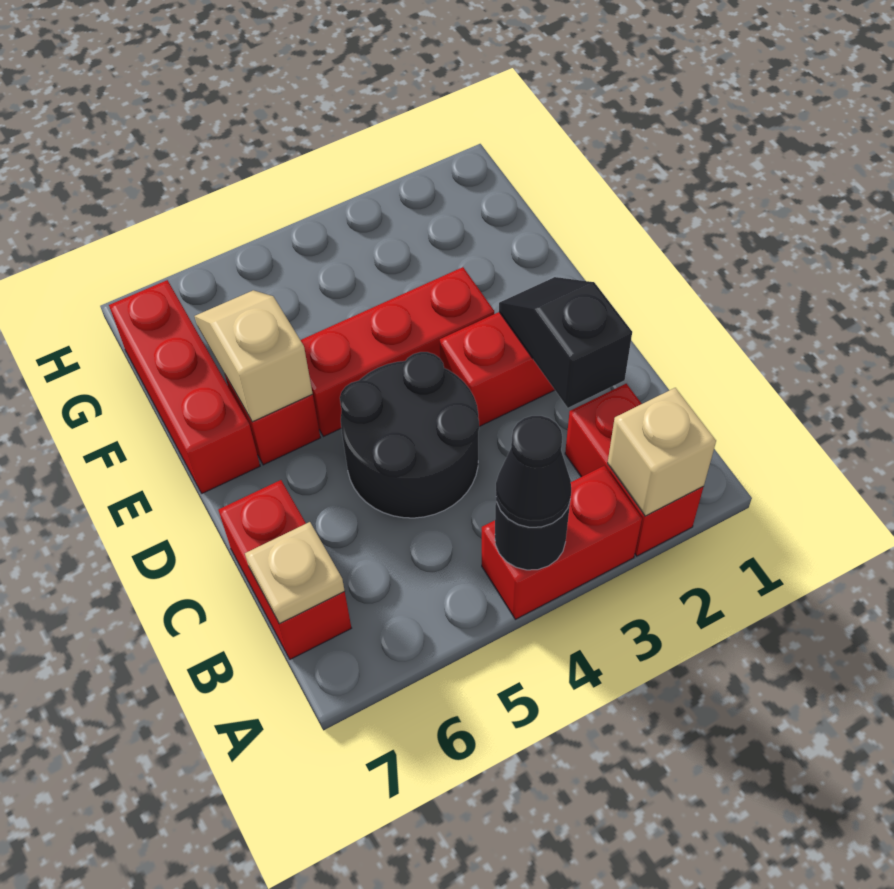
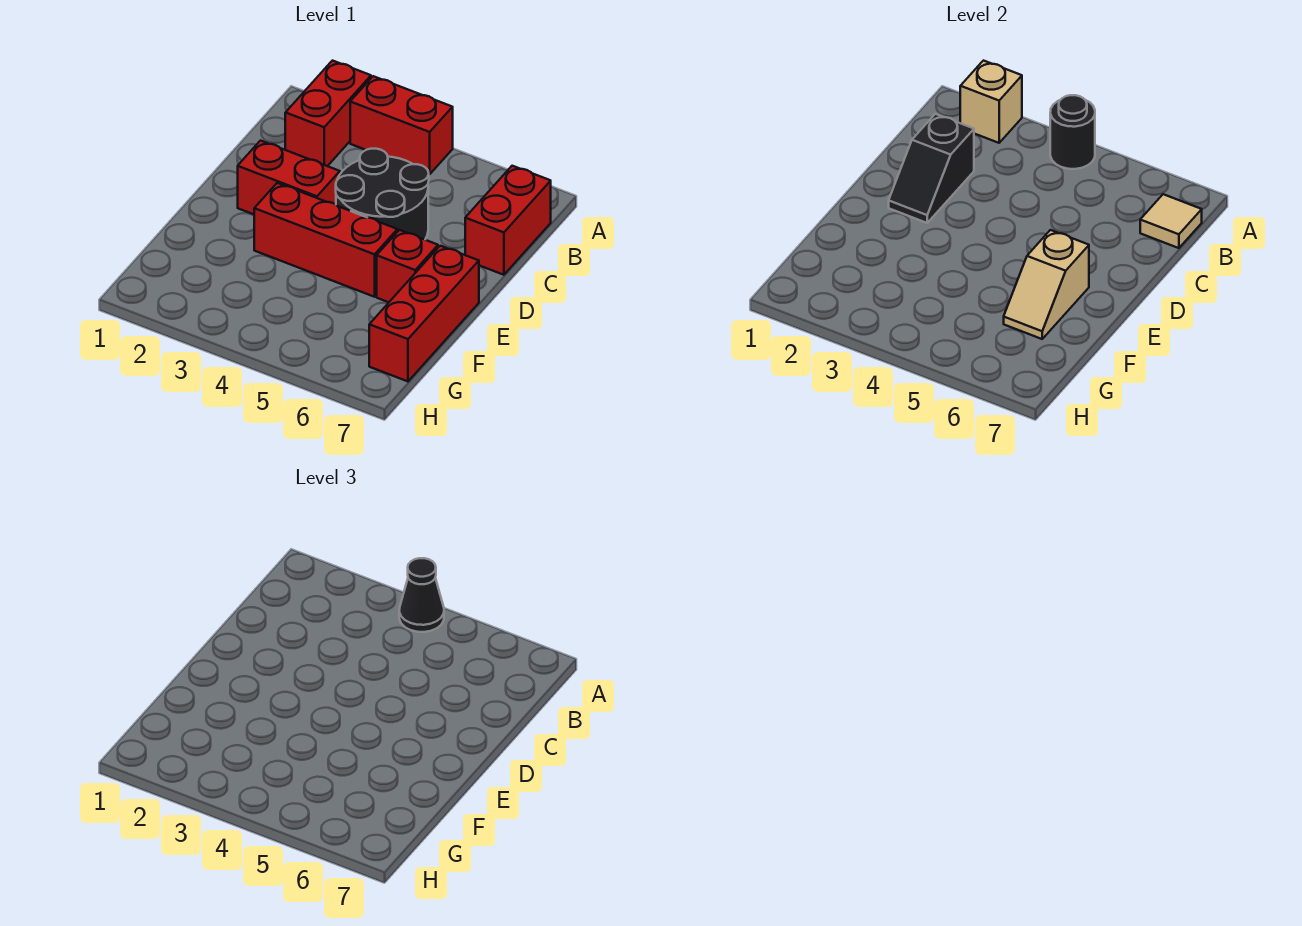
tan 1x1 plate [245,522,345,624] -> tan 1x1 tile [1140,194,1202,248]

